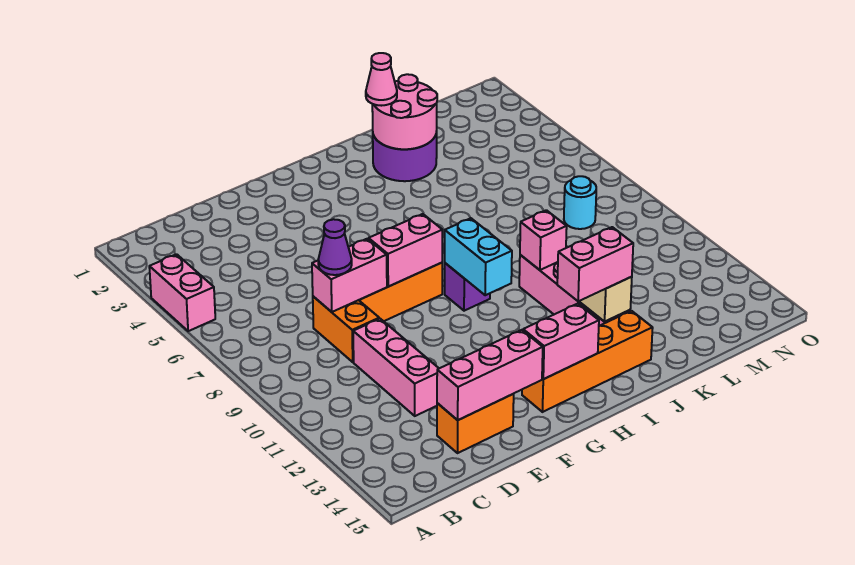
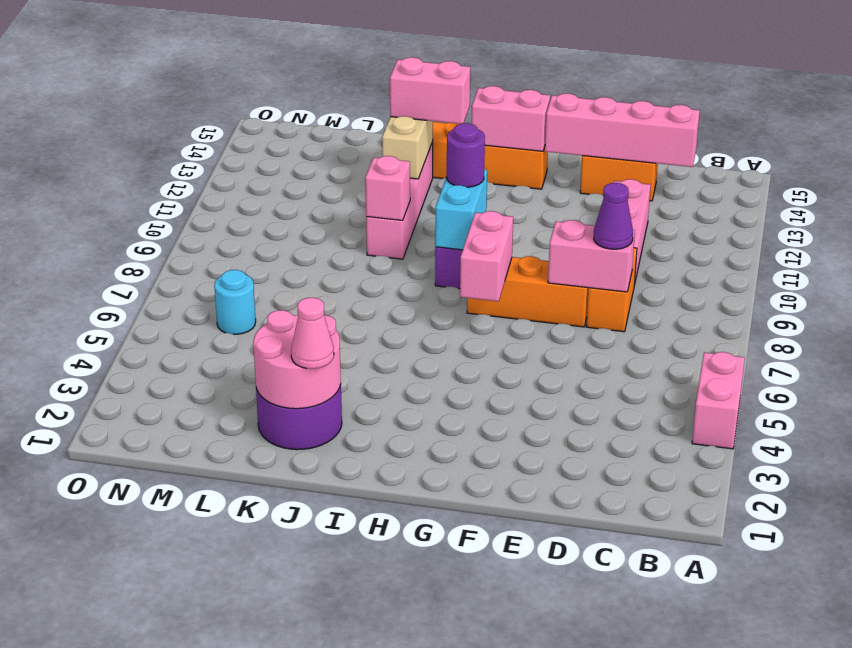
pink 1x3 brick [437,330,543,420] -> pink 1x4 brick [545,93,700,167]
pink 1x2 brick [369,214,442,287] -> pink 1x2 brick turned to [460,211,513,301]
none -> purple 1x1 round brick [447,123,485,187]
cyan 1x1 round brick [564,176,596,229] -> cyan 1x1 round brick moved to [214,270,256,334]

